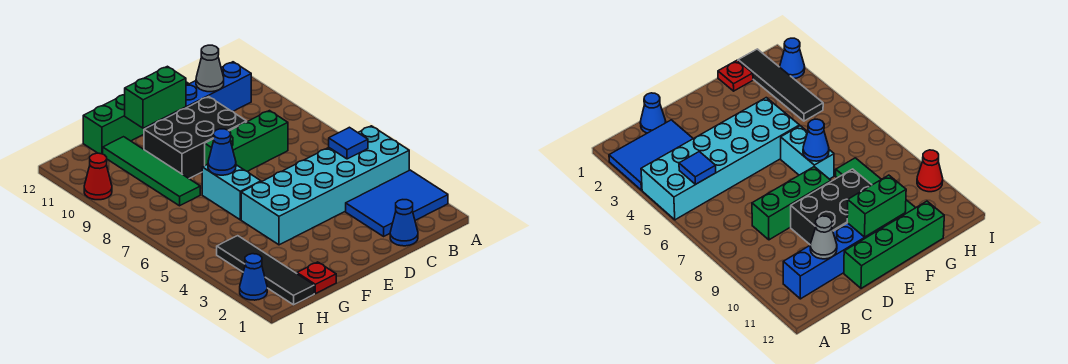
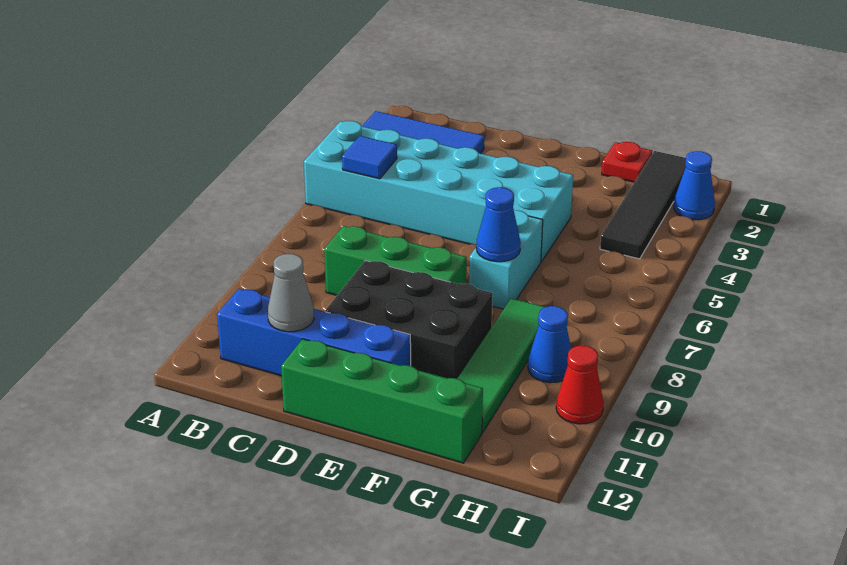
blue 1x1 cone [390,200,418,246] -> blue 1x1 cone moved to [528,306,571,383]
green 1x2 brick [125,66,186,128] -> none

